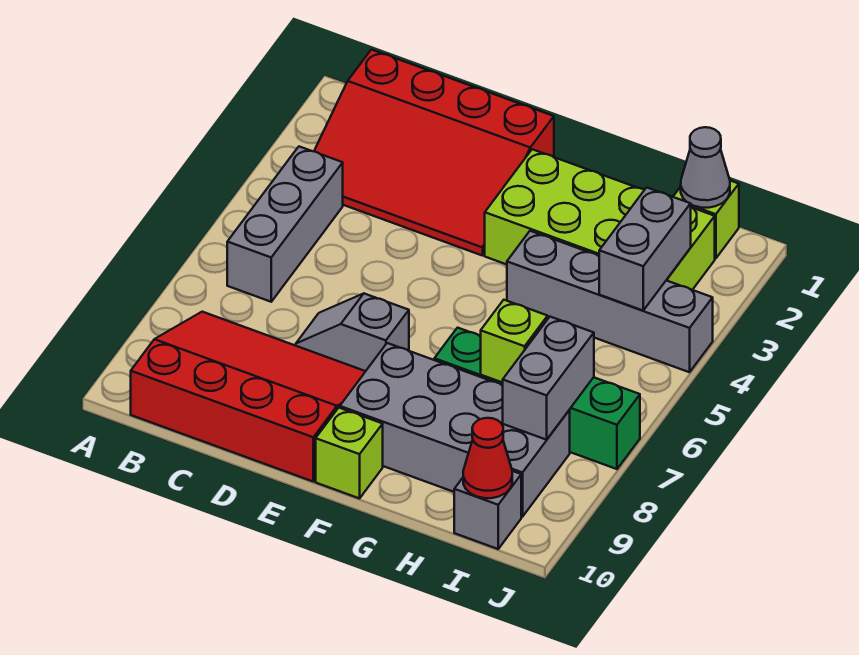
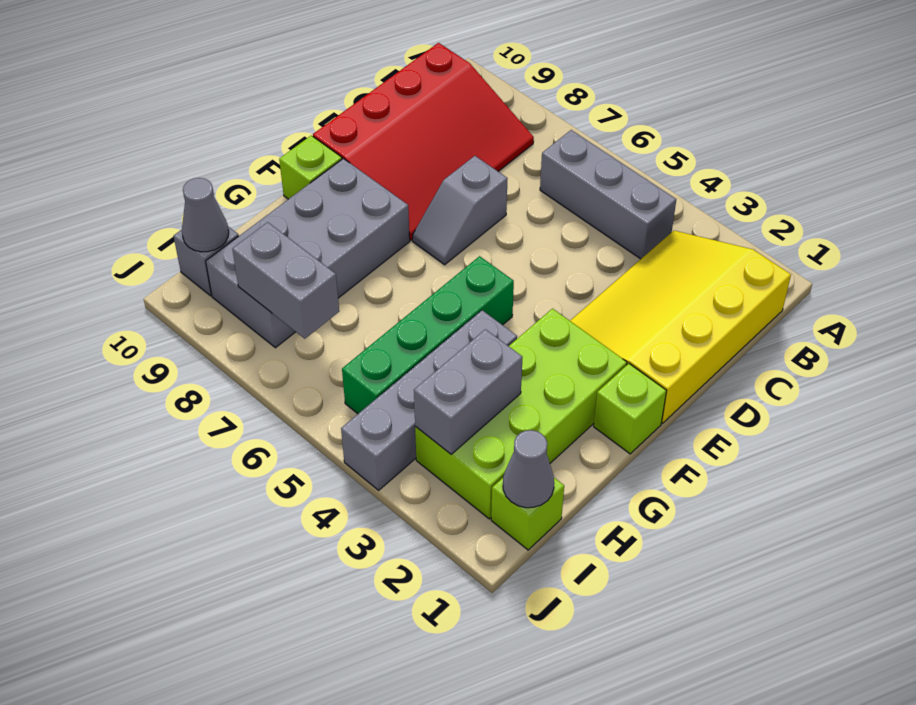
red 3x4 slope [314,50,554,256] -> yellow 3x4 slope [570,231,791,423]
grey 1x2 slope [296,294,409,371] -> grey 1x2 slope turned to [413,156,508,265]
green 1x4 brick [434,328,640,469] -> green 1x4 brick moved to [342,256,514,414]
lime 1x1 brick [481,300,548,383] -> lime 1x1 brick moved to [594,364,666,454]
grey 1x2 brick [599,187,691,310] -> grey 1x2 brick turned to [414,329,523,454]
red 1x1 cone [463,418,512,498] -> grey 1x1 cone [182,178,229,252]

